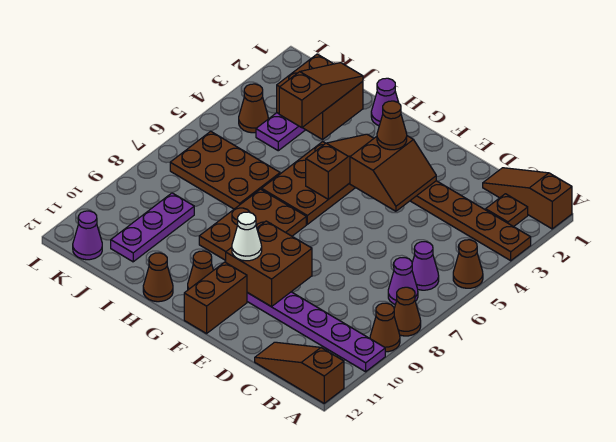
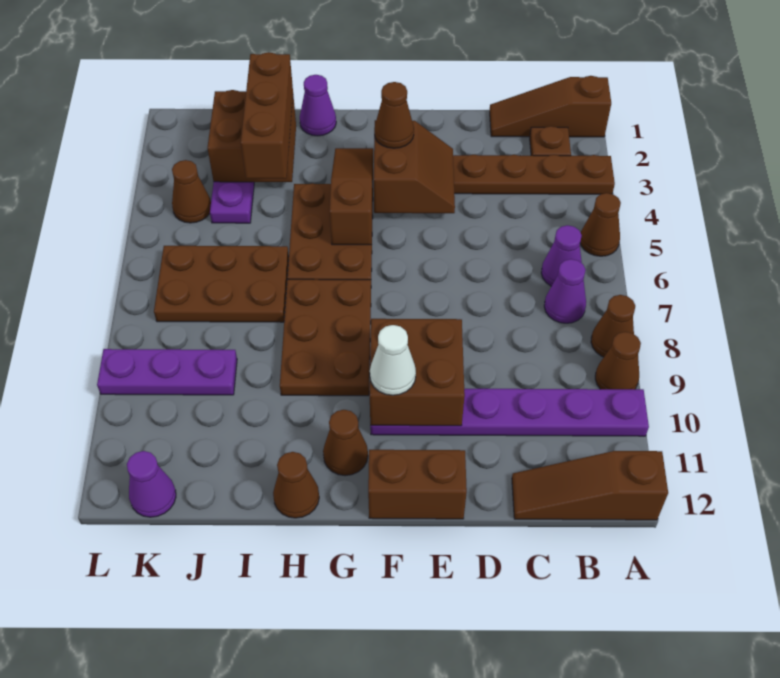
brown 1x2 brick [184,262,247,334] -> brown 1x2 brick turned to [368,450,467,519]
brown 1x3 slope [279,63,363,128] -> brown 1x3 brick [241,52,293,179]
purple 1x3 plate [111,193,194,262] -> purple 1x3 plate turned to [97,349,237,395]

